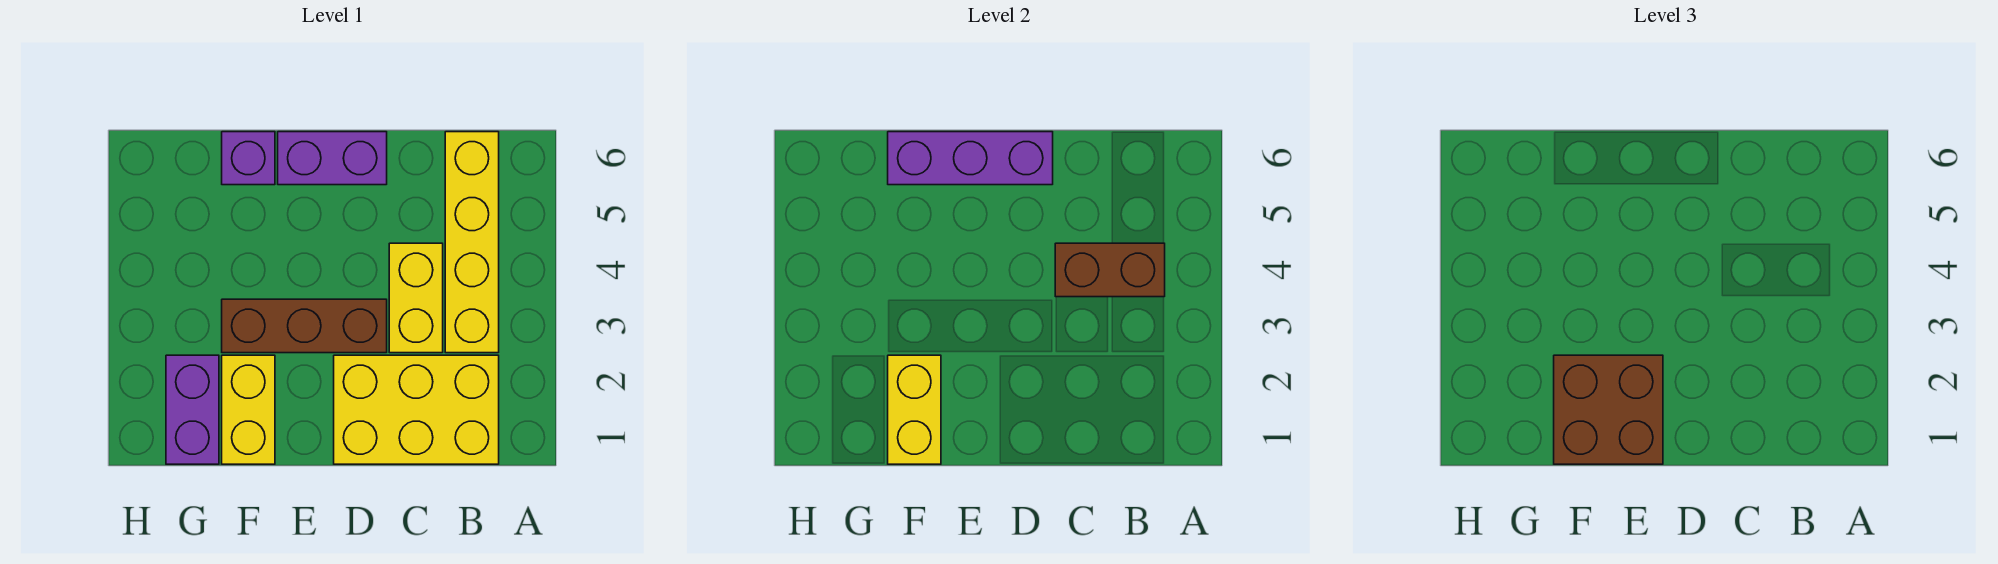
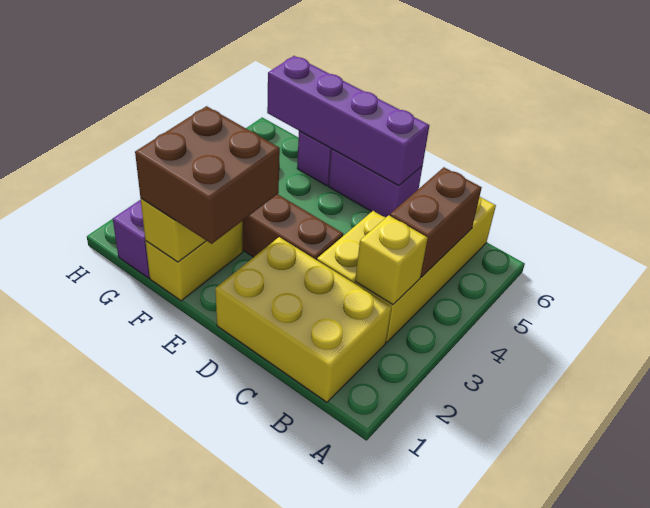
none -> yellow 1x1 brick [355,215,428,305]
brown 1x2 brick [1055,243,1165,297] -> brown 1x2 brick turned to [390,167,482,277]
purple 1x3 brick [888,132,1053,185] -> purple 1x4 brick [267,56,429,186]

